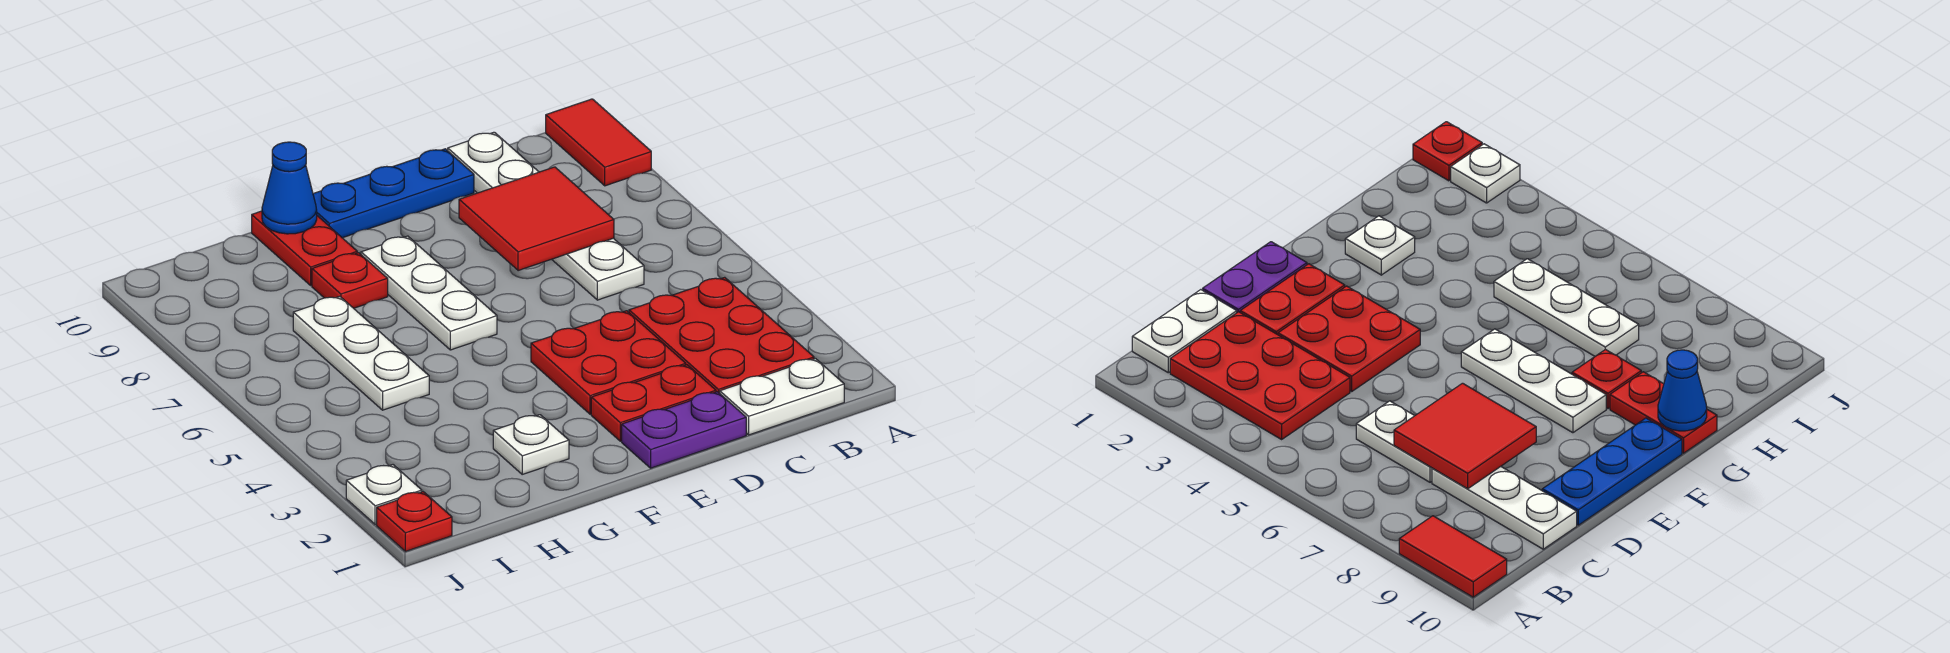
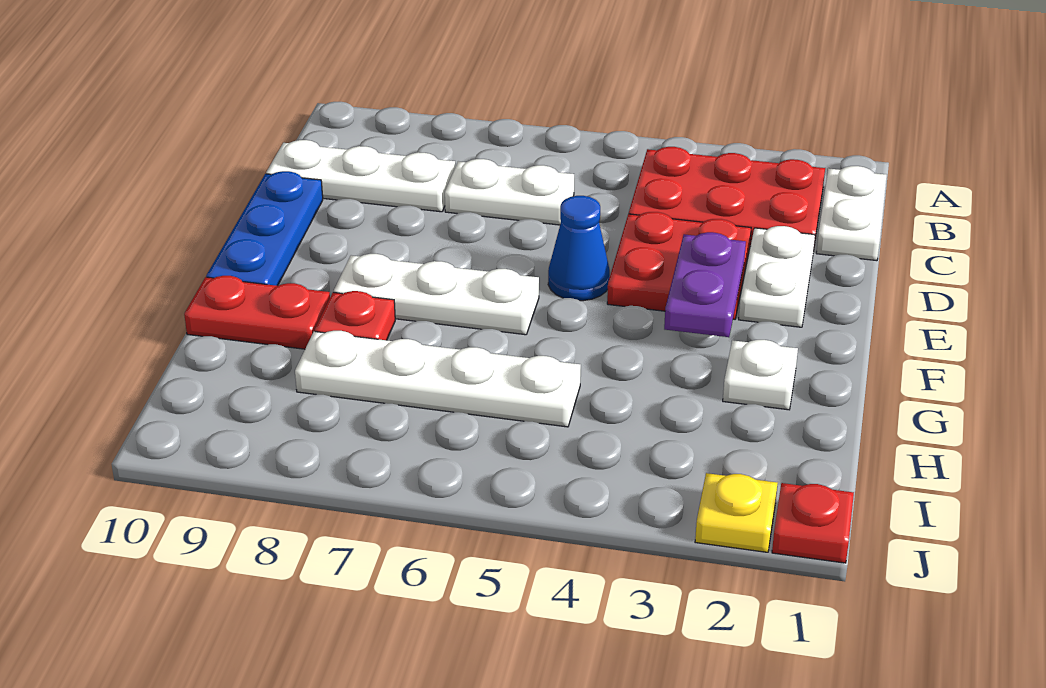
red 1x2 tile [546,99,651,186] -> none
red 2x2 tile [459,167,614,271] -> none
purple 1x2 plate [622,392,746,468] -> purple 1x2 plate moved to [664,232,746,337]
red 1x2 plate [591,365,716,441] -> white 1x2 plate [739,226,815,327]
blue 1x1 cone [262,142,317,234] -> blue 1x1 cone moved to [548,196,610,301]
white 1x3 plate [293,296,429,410] -> white 1x4 plate [295,331,581,427]
white 1x1 plate [346,465,422,524] -> yellow 1x1 plate [695,473,778,552]

